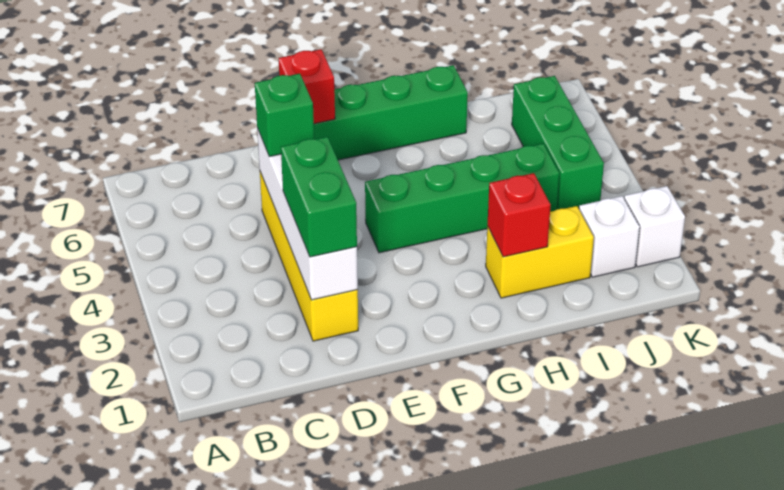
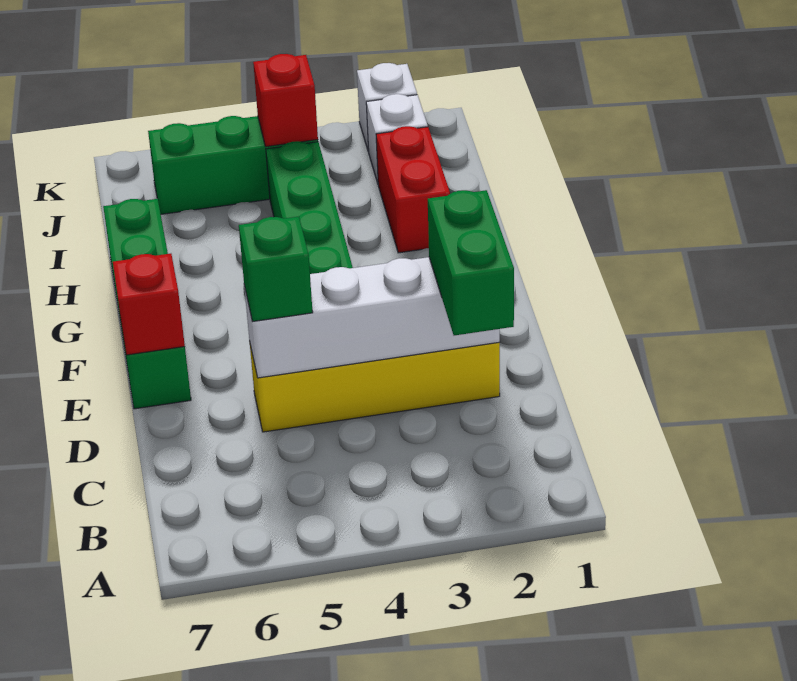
green 1x2 brick [281,137,357,257] -> green 1x2 brick turned to [428,190,514,335]
yellow 1x2 brick [486,206,594,298] -> red 1x2 brick [376,126,450,253]
red 1x1 brick [488,173,551,257] -> red 1x1 brick moved to [253,54,318,147]

